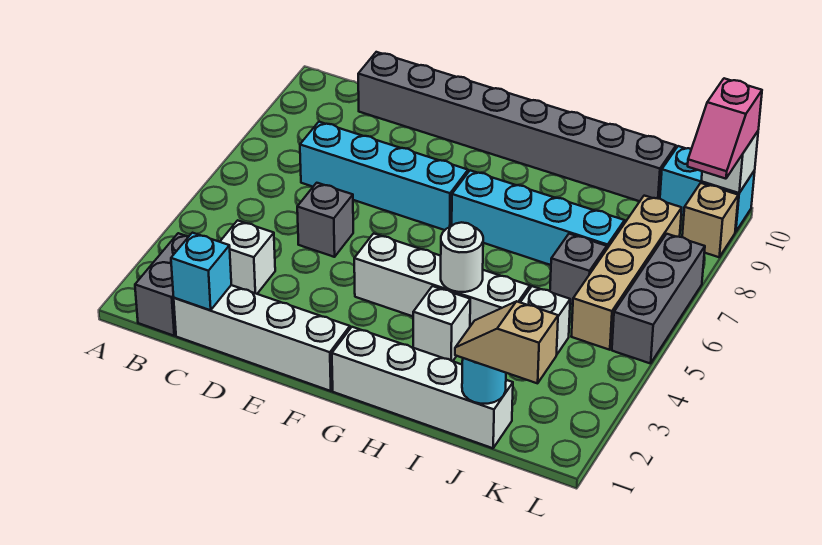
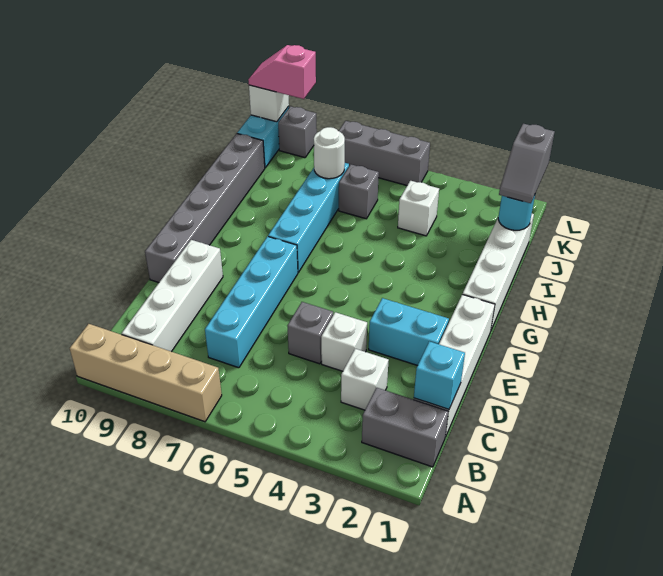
grey 1x8 brick [358,52,676,201] -> grey 1x6 brick [145,134,265,283]
none -> cyan 1x2 brick [369,298,449,366]
white 1x4 brick [354,233,530,326] -> white 1x4 brick moved to [122,240,223,352]
white 1x1 brick [413,286,470,361] -> white 1x1 brick moved to [321,312,367,371]
white 1x1 round brick [441,222,483,292] -> white 1x1 round brick moved to [314,127,345,179]
tan 1x2 slope [455,301,558,383] -> grey 1x2 slope [499,124,555,203]
tan 1x4 brick [571,196,682,350] -> tan 1x4 brick moved to [70,324,222,422]
tan 1x1 brick [682,183,738,257] -> grey 1x1 brick [278,106,317,158]
pink 1x2 slope [688,78,762,179] -> pink 1x2 slope turned to [248,45,316,99]

